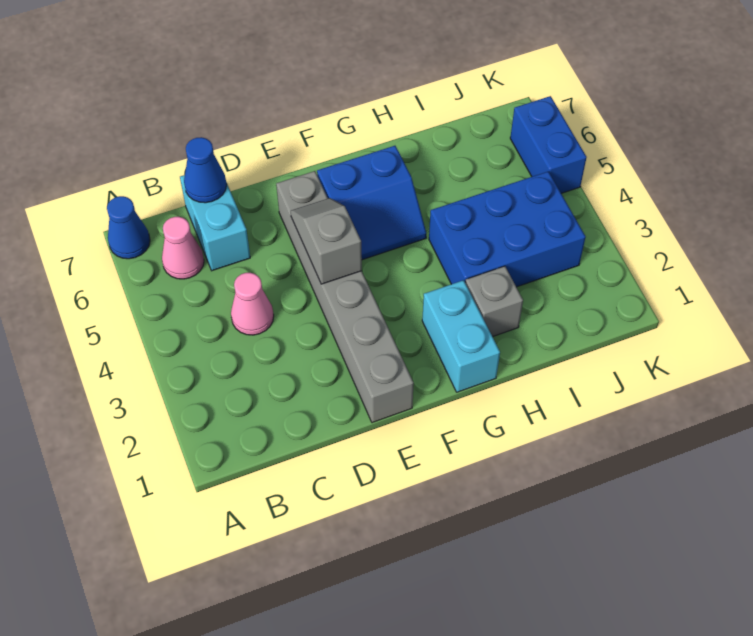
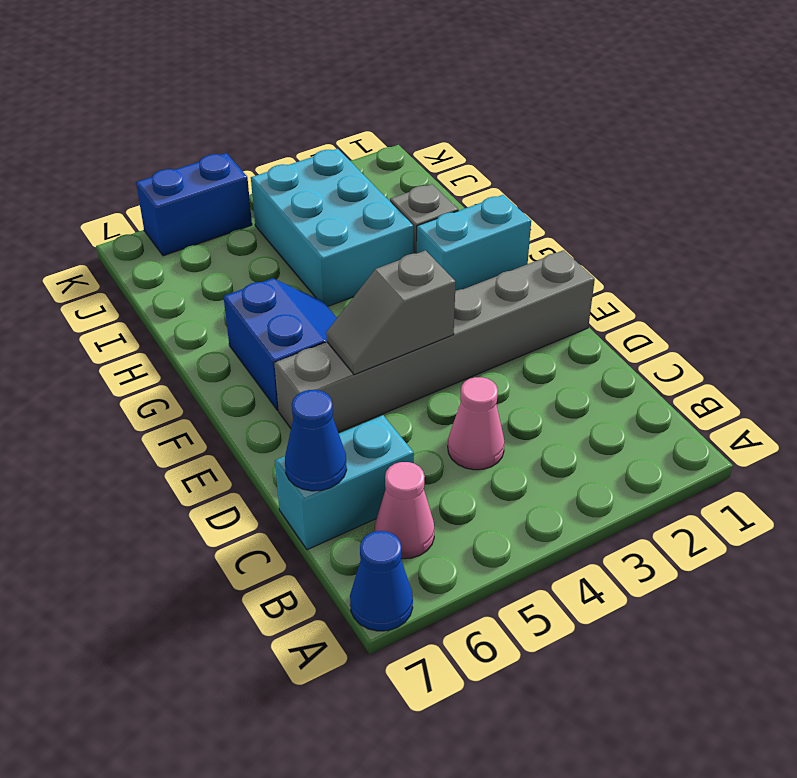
blue 2x3 brick [429,172,586,287] -> cyan 2x3 brick [251,149,413,307]

